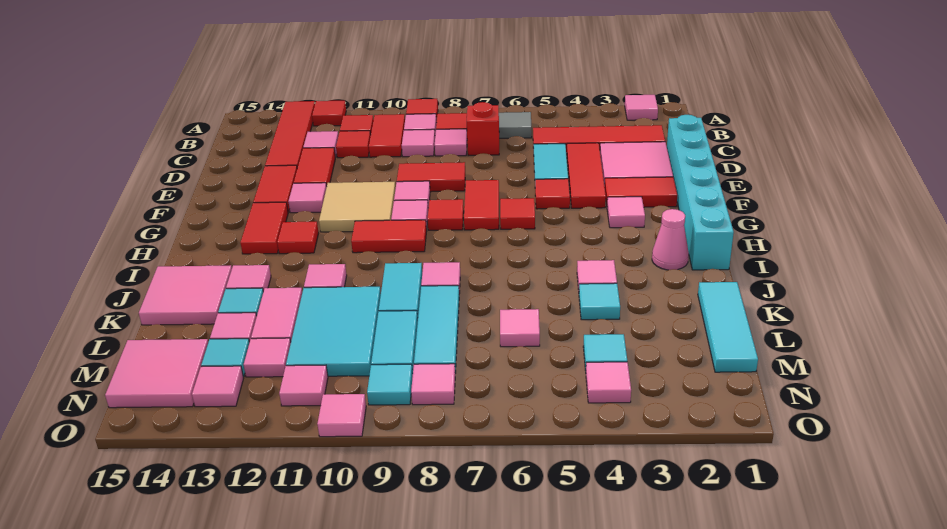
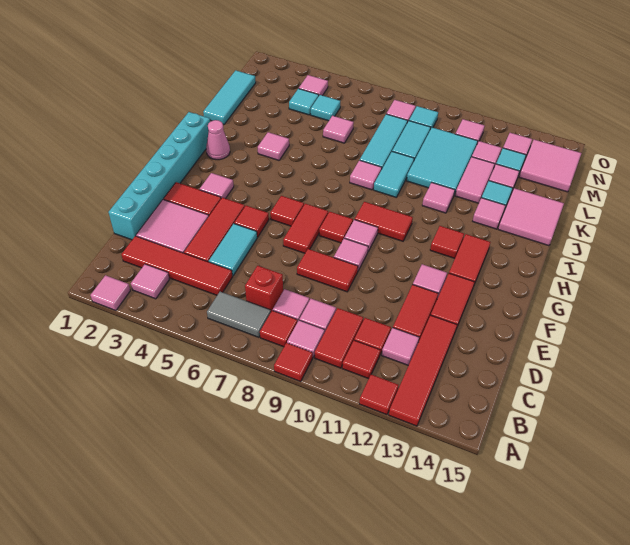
tan 2x2 tile [319,182,396,232] -> none
cyan 1x1 tile [579,283,620,320] -> cyan 1x1 tile moved to [311,95,340,121]
pink 1x1 tile [317,394,366,437] -> pink 1x1 tile moved to [131,264,169,299]

